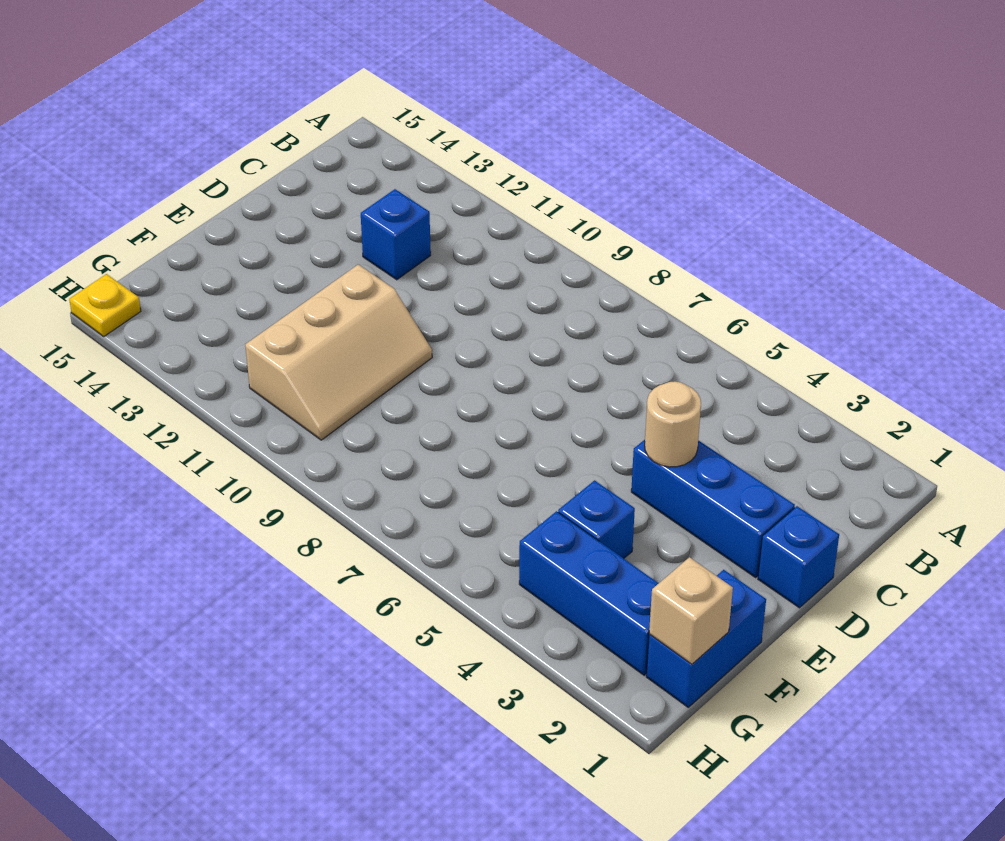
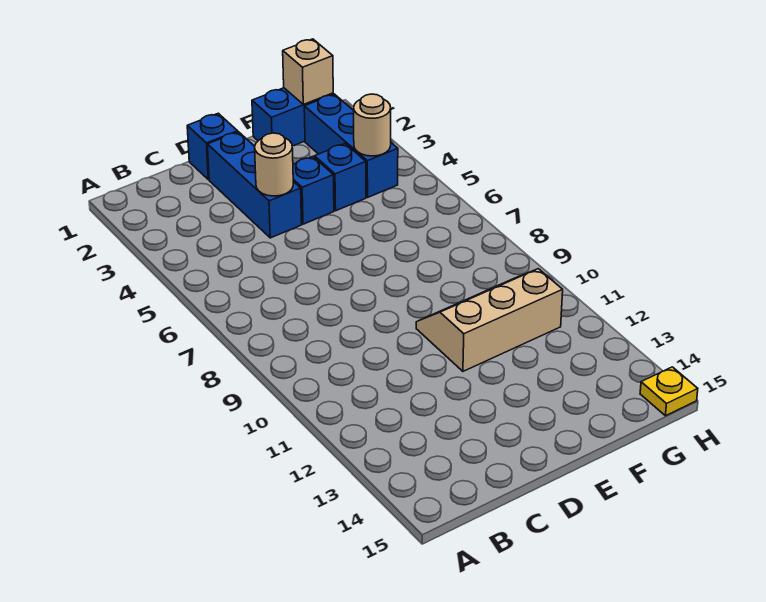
blue 1x1 brick [361,189,431,280] -> blue 1x1 brick moved to [293,157,334,224]
none -> tan 1x1 round brick [354,94,391,156]

